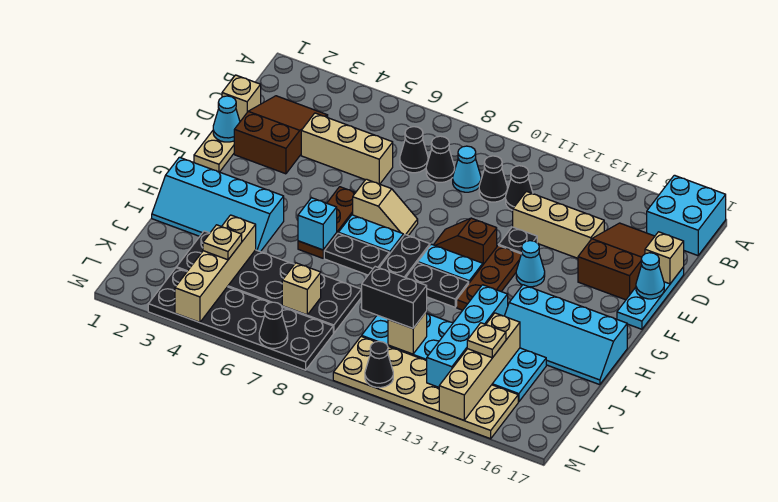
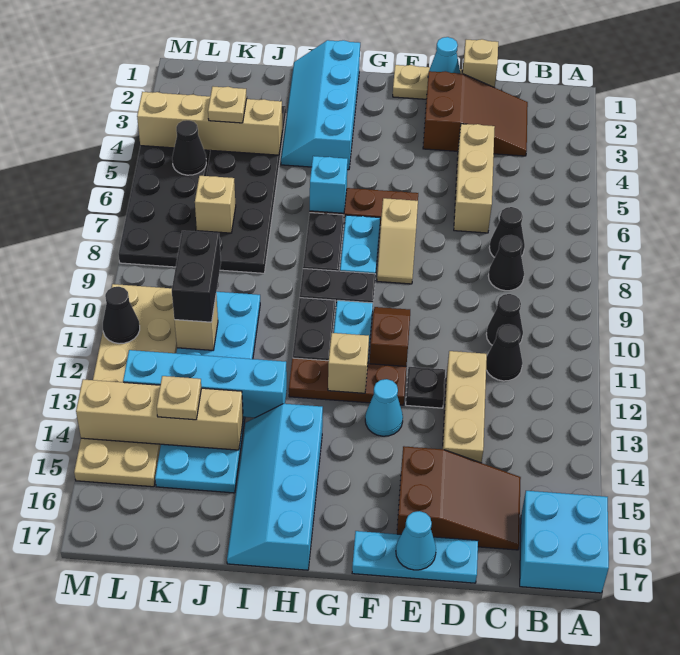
cyan 1x1 cone [453,146,481,192] -> none
tan 1x1 brick [645,232,684,284] -> tan 1x1 brick moved to [328,333,369,393]
black 1x1 cone [259,302,288,348] -> black 1x1 cone moved to [172,120,206,175]

